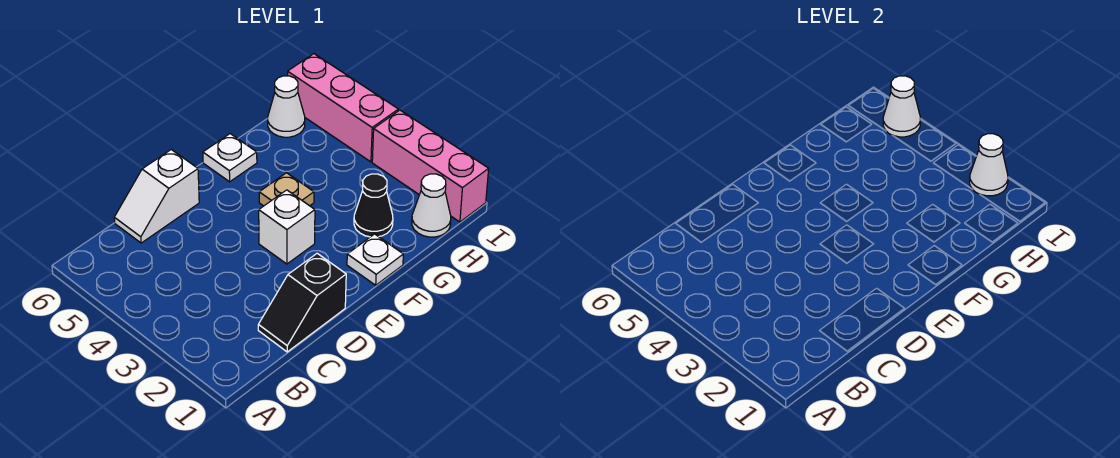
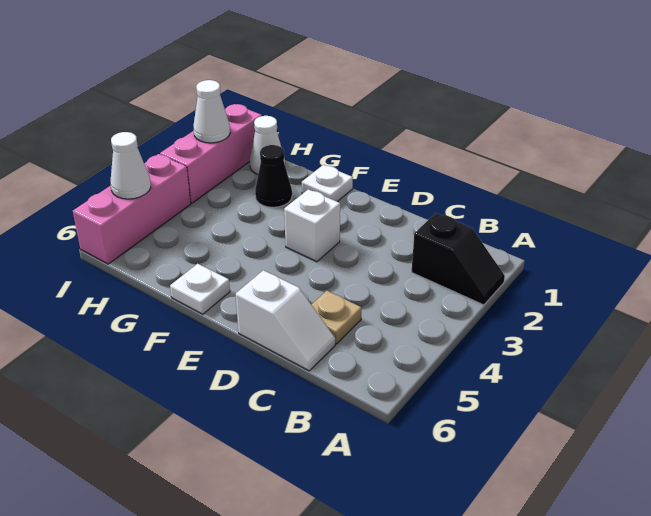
black 1x2 slope [258,253,346,352] -> black 1x2 slope moved to [412,213,505,305]
tan 1x1 plate [259,173,314,206] -> tan 1x1 plate moved to [312,291,362,344]
white 1x1 cone [268,76,305,137] -> none

